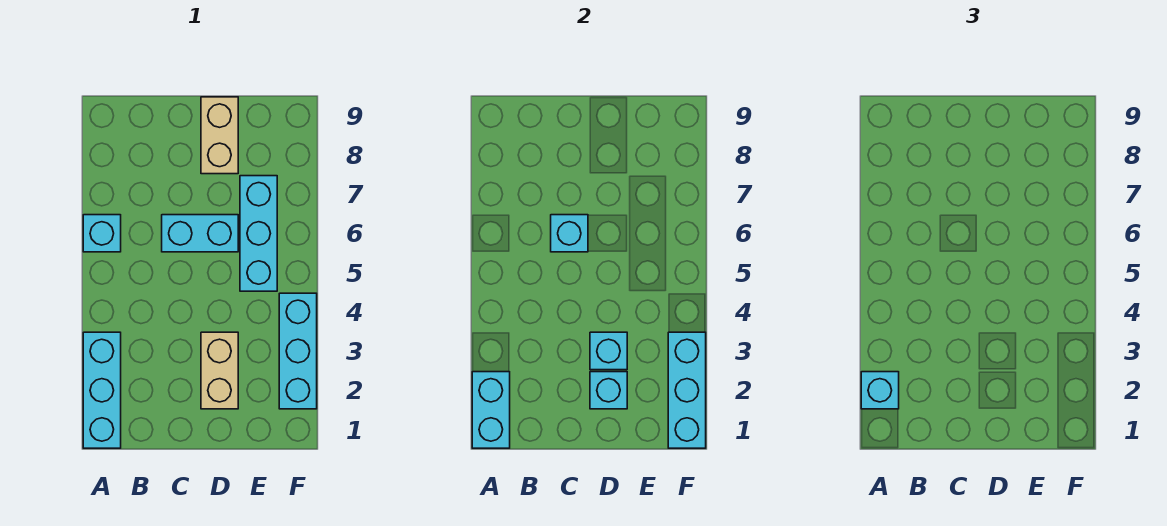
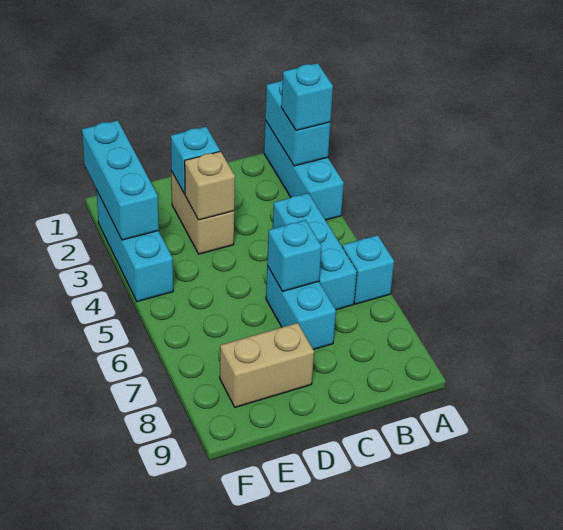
cyan 1x2 brick [162,215,238,252] -> cyan 1x2 brick turned to [266,266,336,350]
cyan 1x1 brick [590,332,627,370] -> tan 1x1 brick [185,151,235,220]
tan 1x2 brick [201,97,238,174] -> tan 1x2 brick turned to [220,323,314,407]
cyan 1x3 brick [240,176,277,291] -> cyan 1x3 brick moved to [273,193,357,310]

